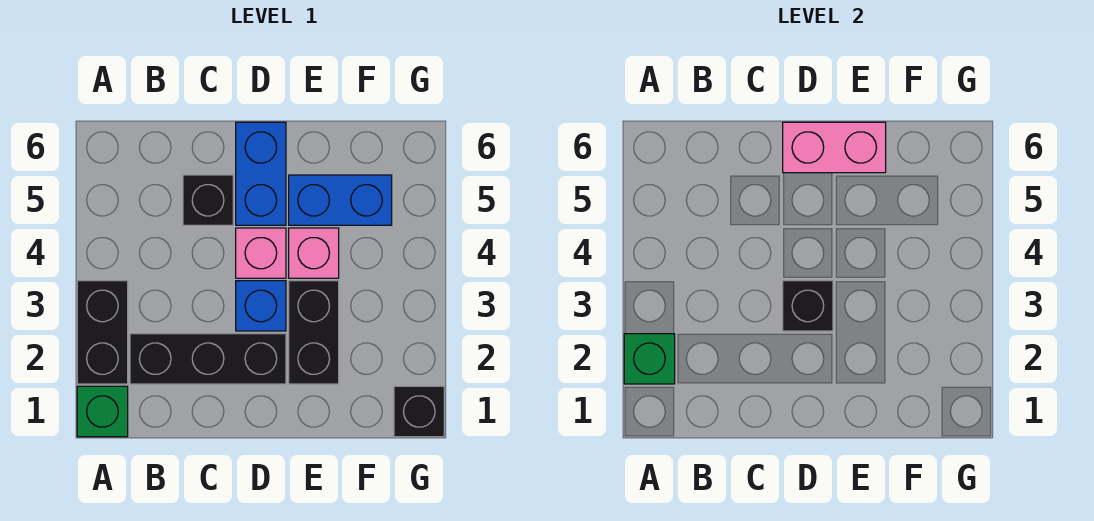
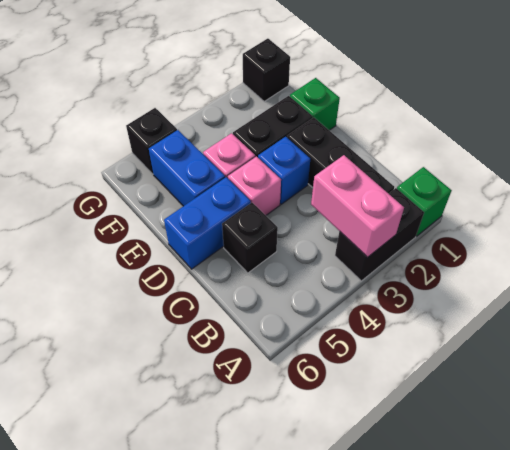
green 1x1 brick [624,334,675,384] -> green 1x1 brick moved to [290,78,340,130]
black 1x1 brick [783,281,833,331] -> black 1x1 brick moved to [126,108,177,174]
pink 1x2 brick [783,122,886,173] -> pink 1x2 brick moved to [311,155,404,257]

